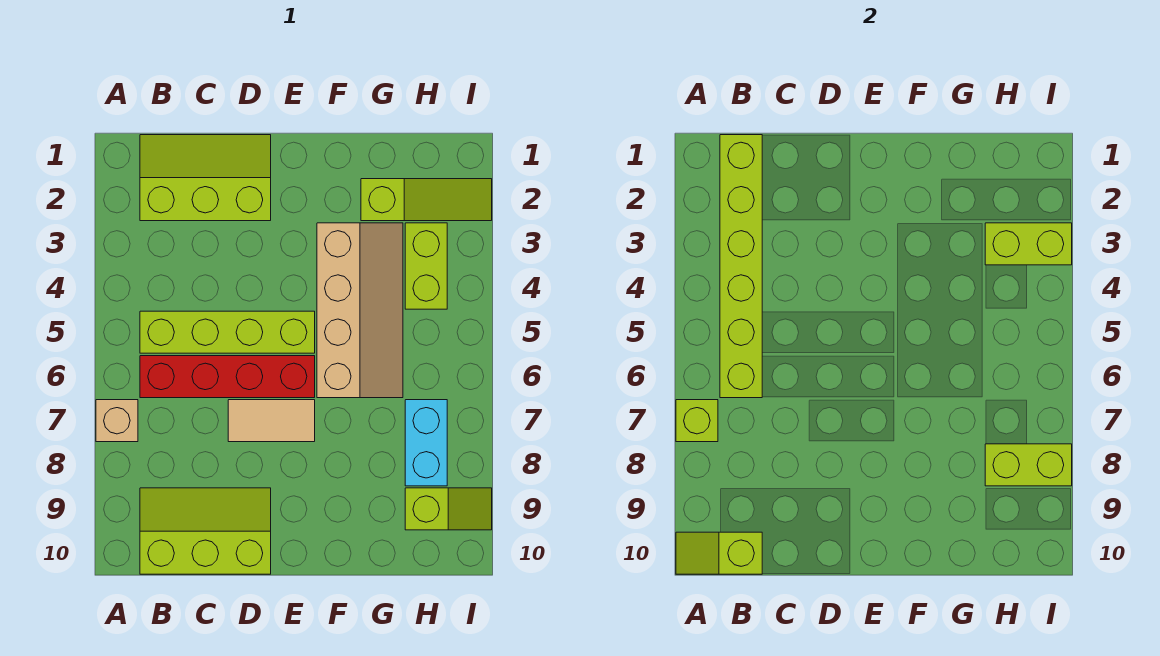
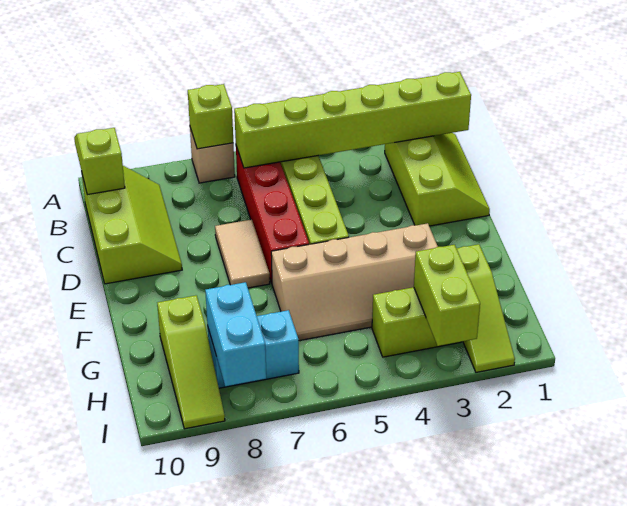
lime 1x2 brick [985,444,1072,486] -> cyan 1x2 brick [205,282,266,387]
lime 1x2 slope [405,488,492,530] -> lime 1x3 slope [157,295,225,429]

